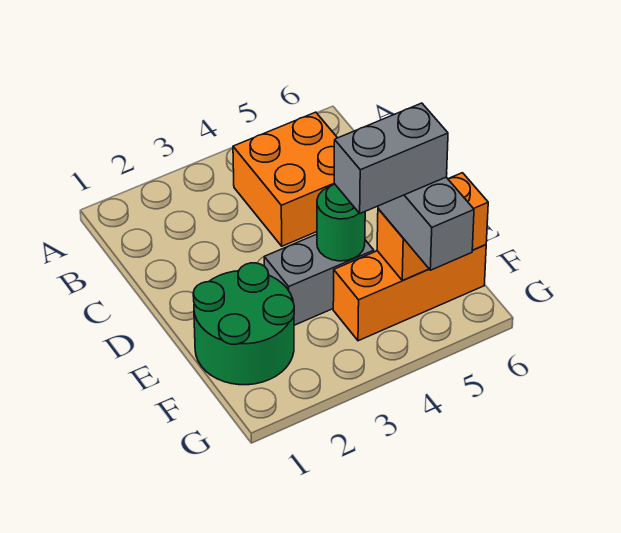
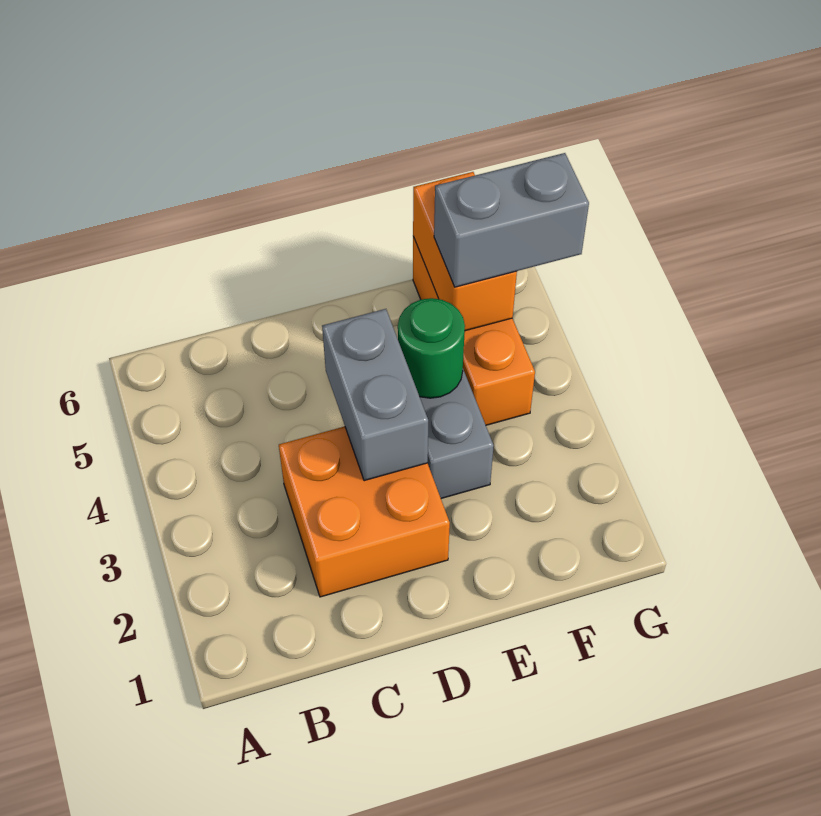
orange 2x2 brick [233,112,337,246] -> orange 2x2 brick moved to [279,427,450,597]
green 2x2 round brick [193,263,294,385] -> none
grey 1x2 brick [334,103,448,213] -> grey 1x2 brick moved to [322,309,428,481]

